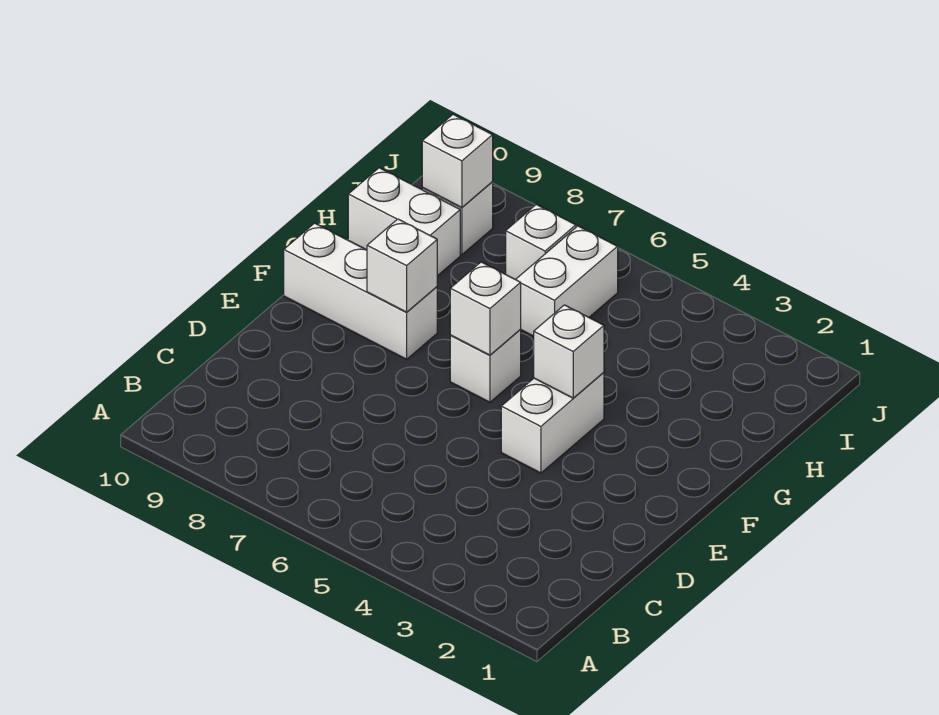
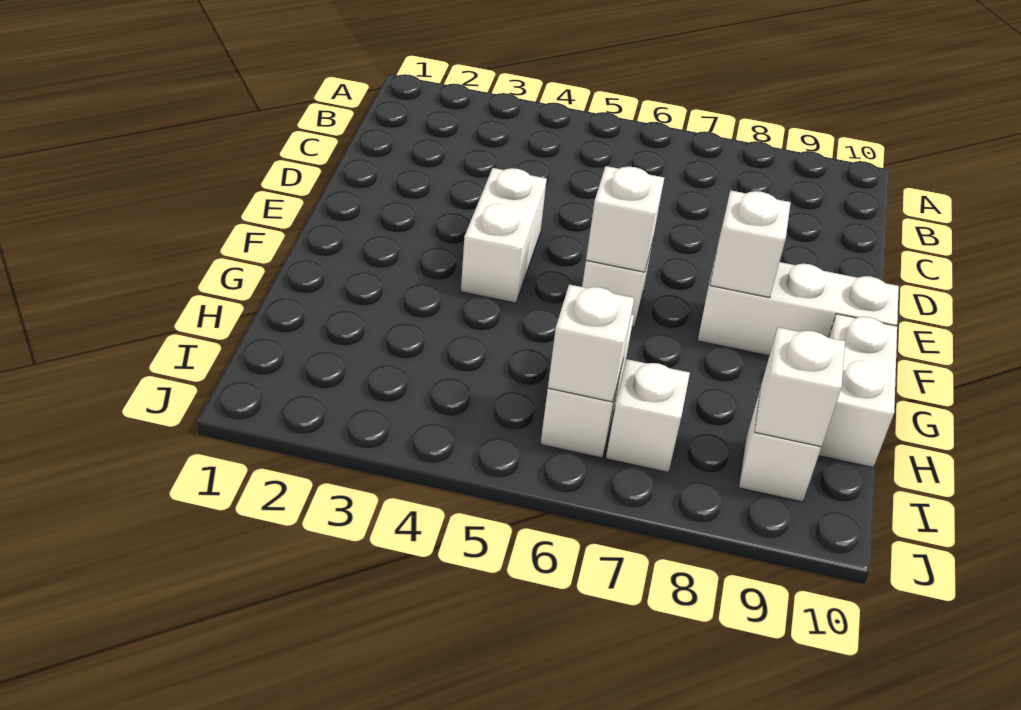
white 1x1 brick [534,305,604,398] -> white 1x1 brick moved to [548,284,634,402]
white 1x2 brick [348,168,460,276] -> white 1x2 brick turned to [819,314,897,467]

